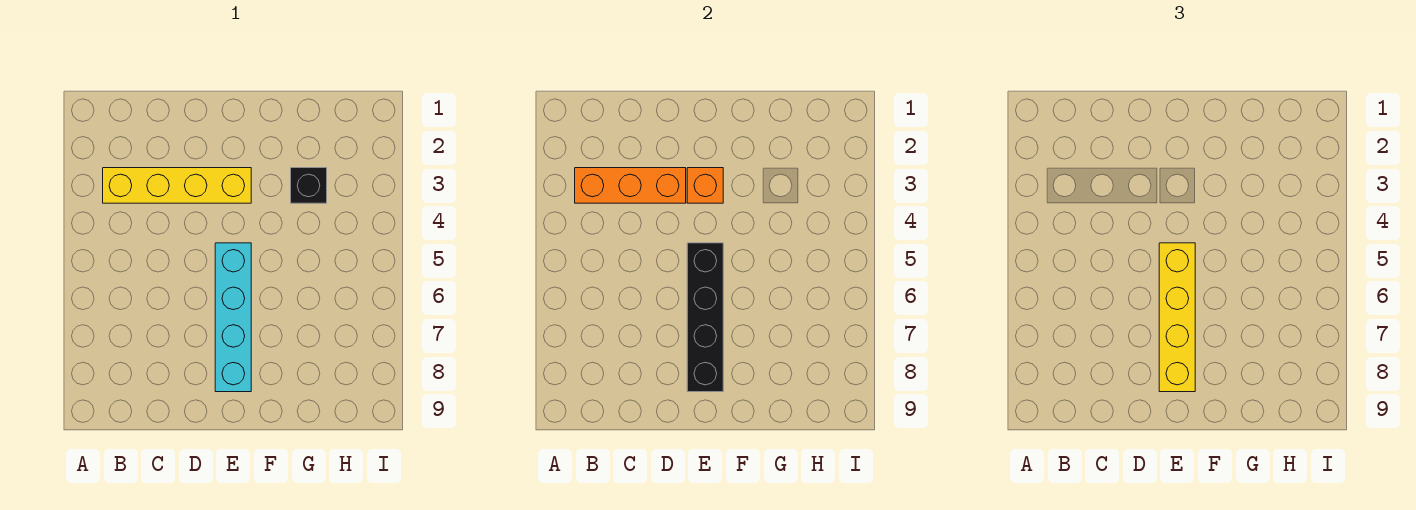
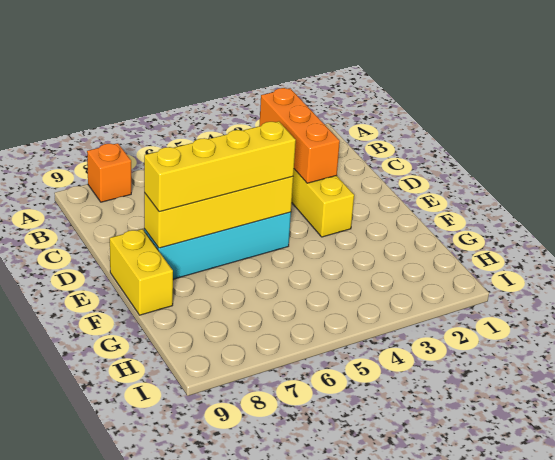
orange 1x1 brick [687,168,723,203] -> orange 1x1 brick moved to [87,143,131,202]
black 1x4 brick [687,243,723,392] -> yellow 1x4 brick [144,177,293,248]
none -> yellow 1x2 brick [110,229,173,315]
black 1x1 brick [291,168,327,203] -> none

